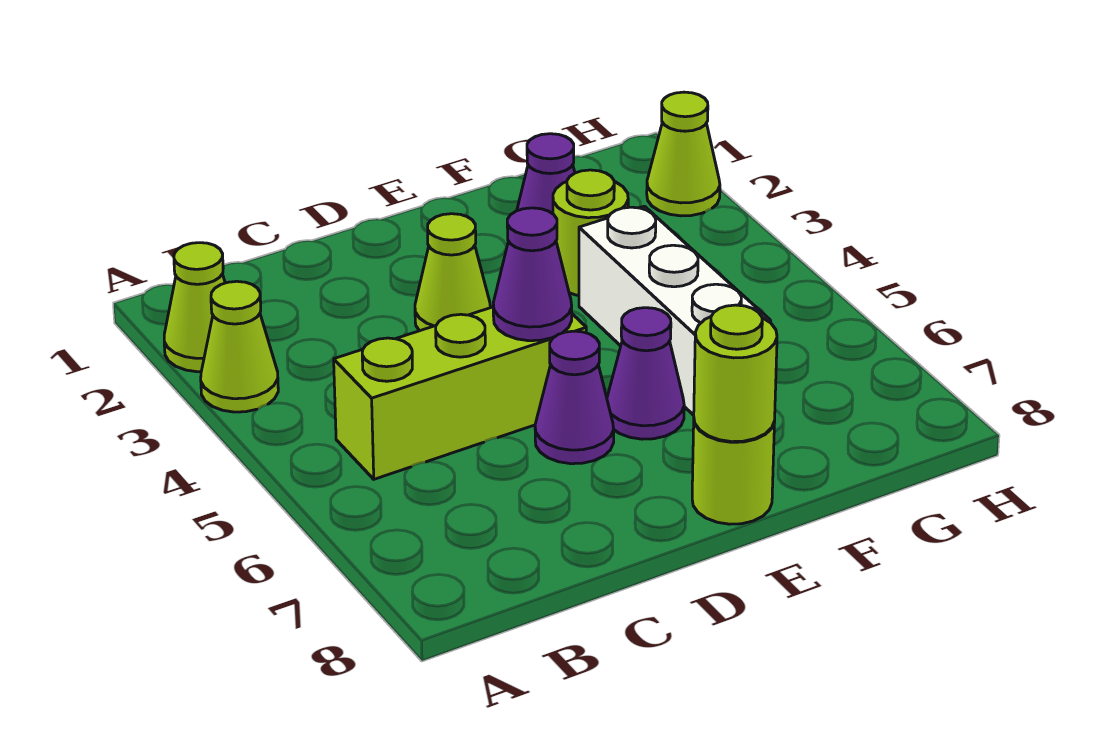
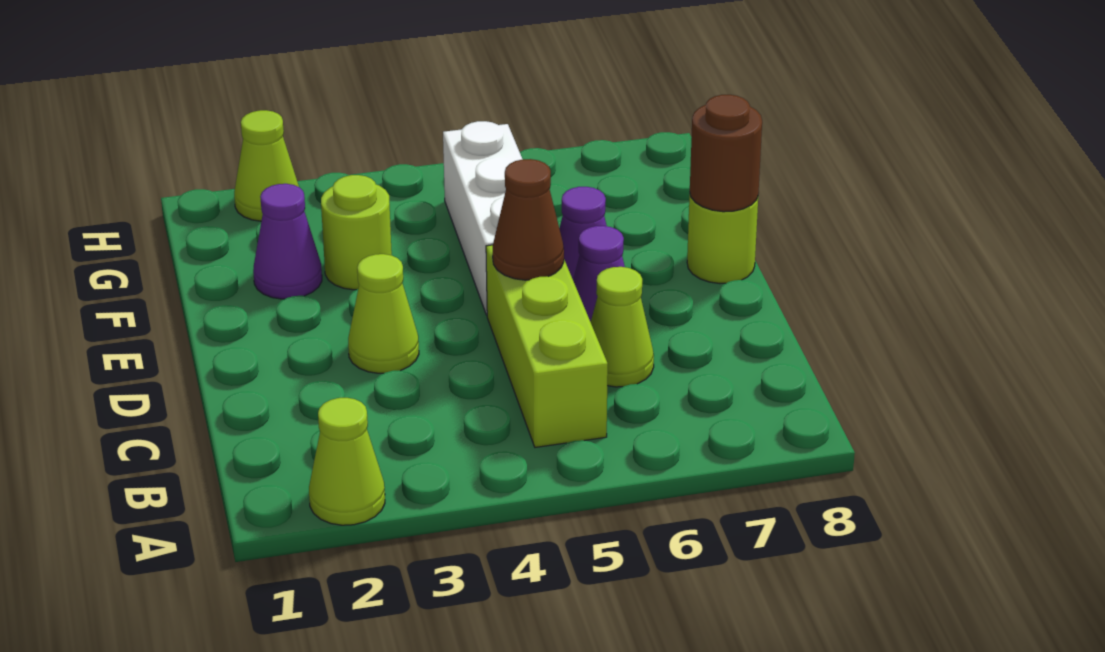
lime 1x1 cone [201,281,278,412] -> lime 1x1 cone moved to [591,267,654,387]
purple 1x1 cone [493,208,572,341] -> brown 1x1 cone [493,159,564,280]
lime 1x1 round brick [694,305,777,442] -> brown 1x1 round brick [690,95,762,212]
white 1x3 brick [579,206,771,415] -> white 1x3 brick turned to [443,121,522,315]

